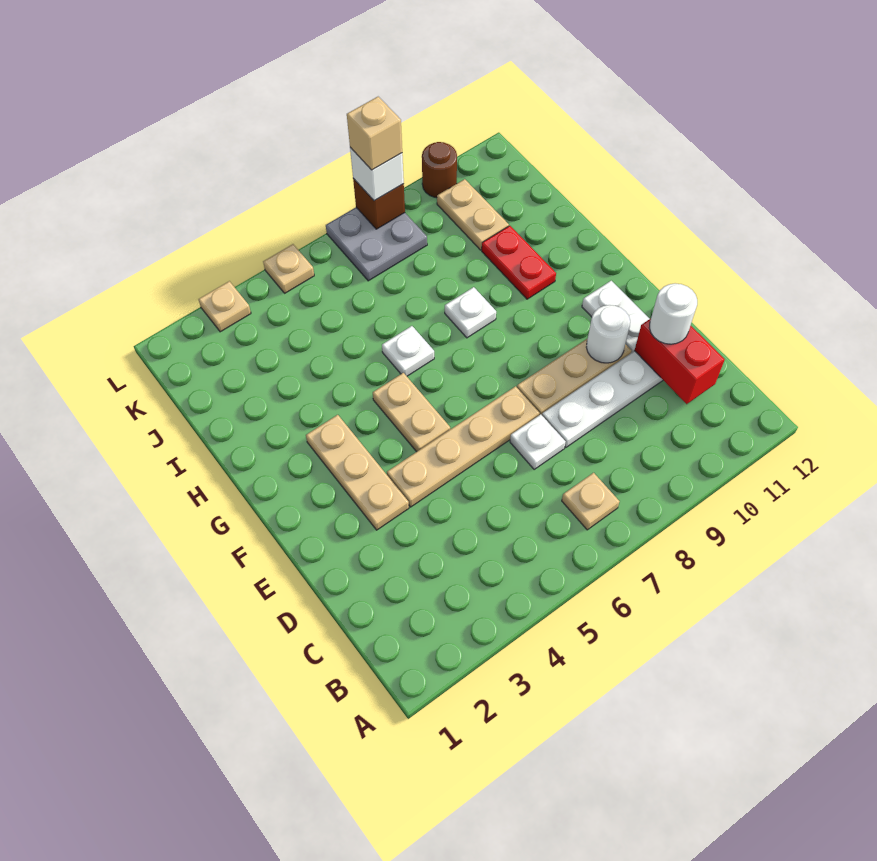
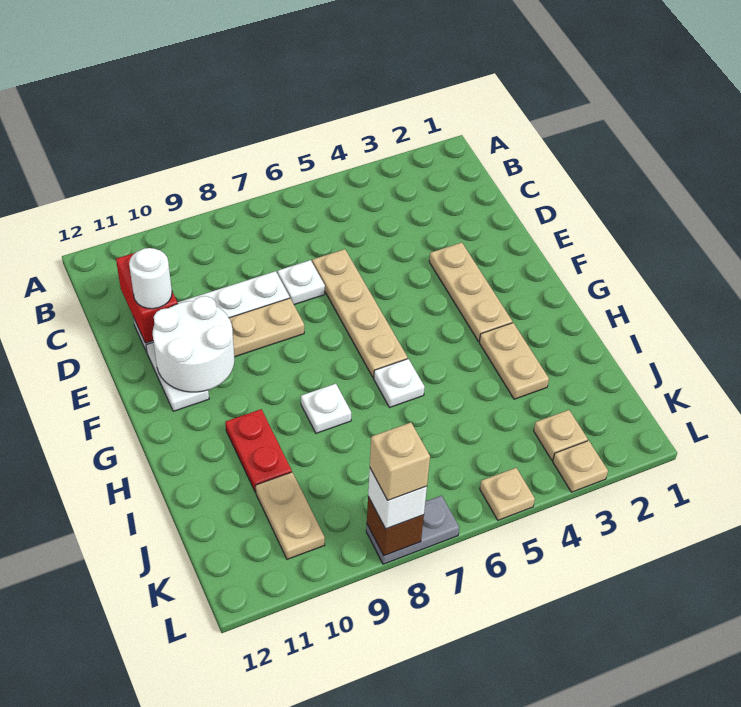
tan 1x1 plate [562,473,620,530] -> tan 1x1 plate moved to [534,410,588,460]
tan 1x4 plate [387,386,540,507] -> tan 1x4 plate turned to [312,249,408,378]
white 1x1 round brick [586,305,630,363] -> white 2x2 round brick [153,296,234,392]
tan 1x2 plate [373,373,450,452] -> tan 1x2 plate moved to [479,323,549,399]
grey 2x2 plate [326,207,427,281] -> grey 1x2 plate [366,495,459,564]
brown 1x1 round brick [422,142,457,198] -> none

